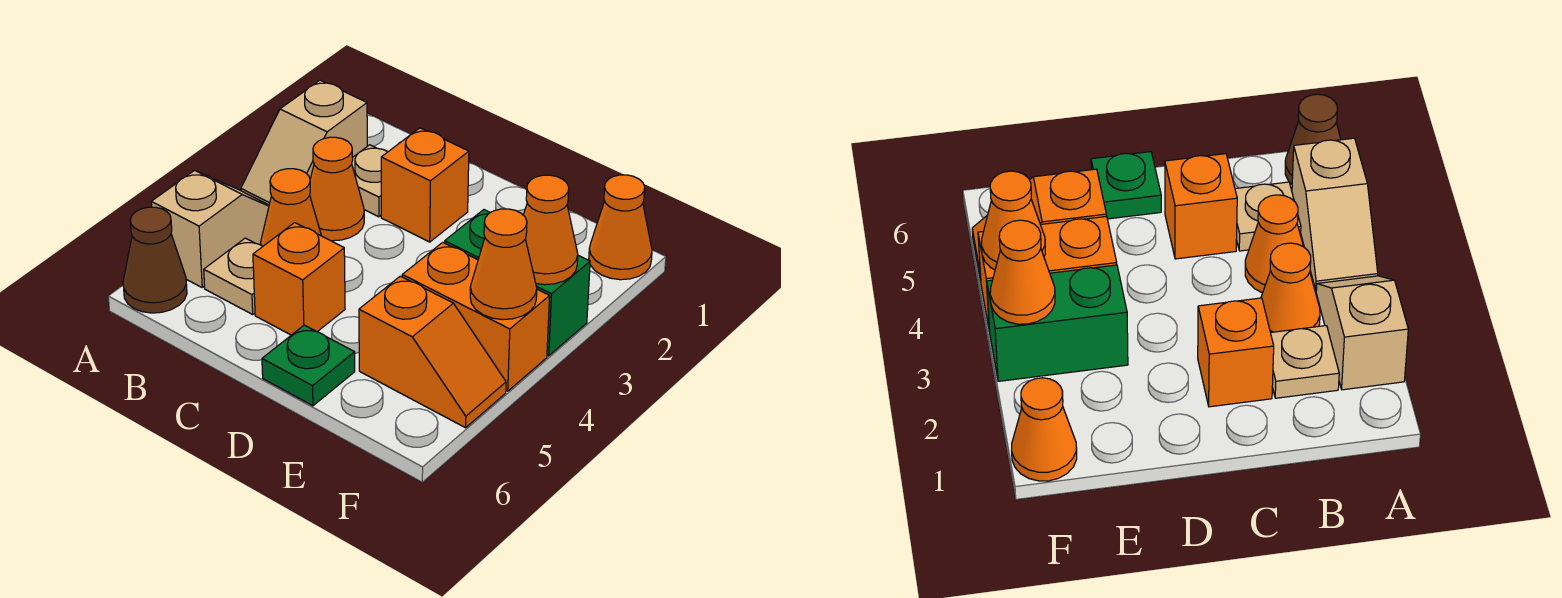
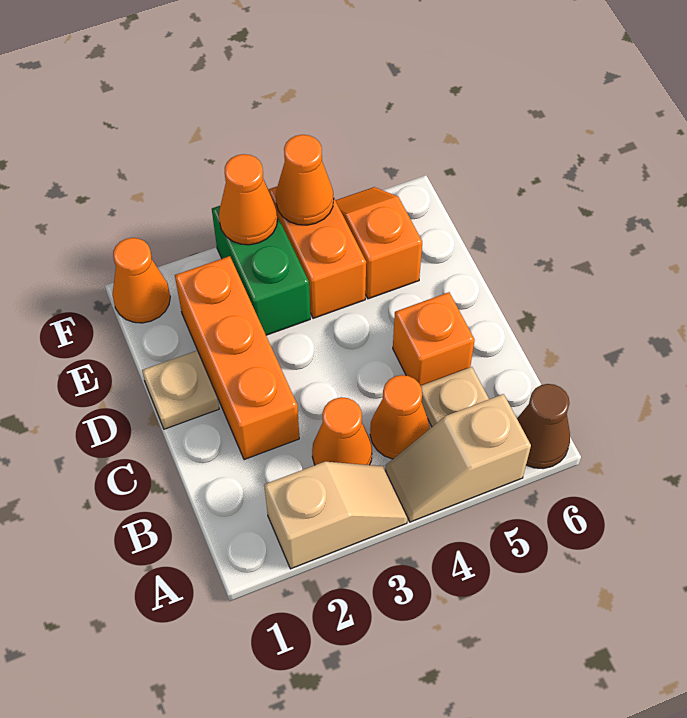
tan 1x1 plate [352,145,387,217] -> tan 1x1 plate moved to [142,351,219,429]
orange 1x1 brick [381,128,469,242] -> orange 1x3 brick [175,256,299,460]
green 1x1 plate [262,325,355,406] -> none

